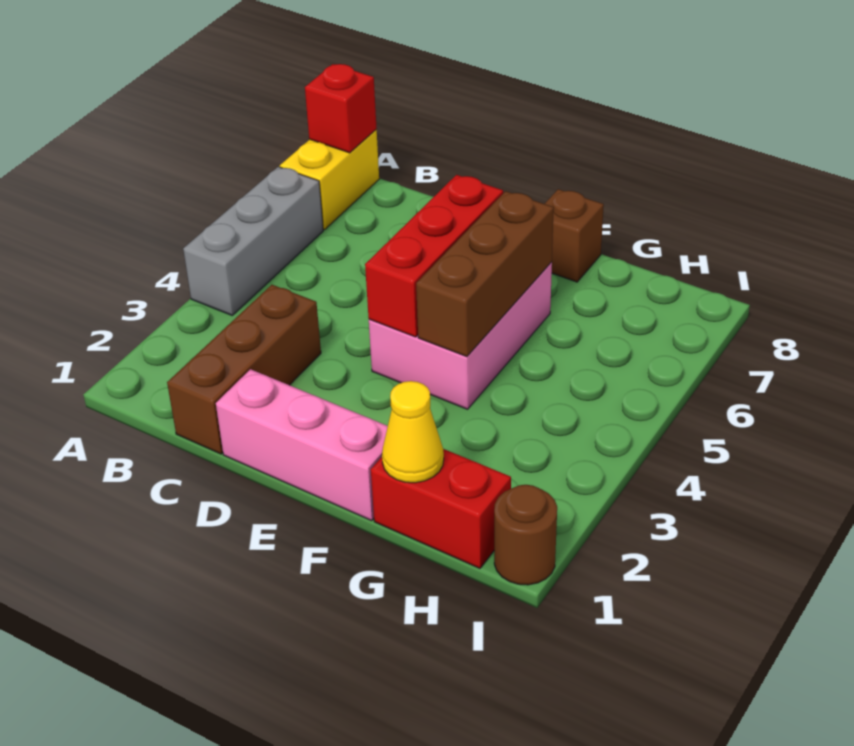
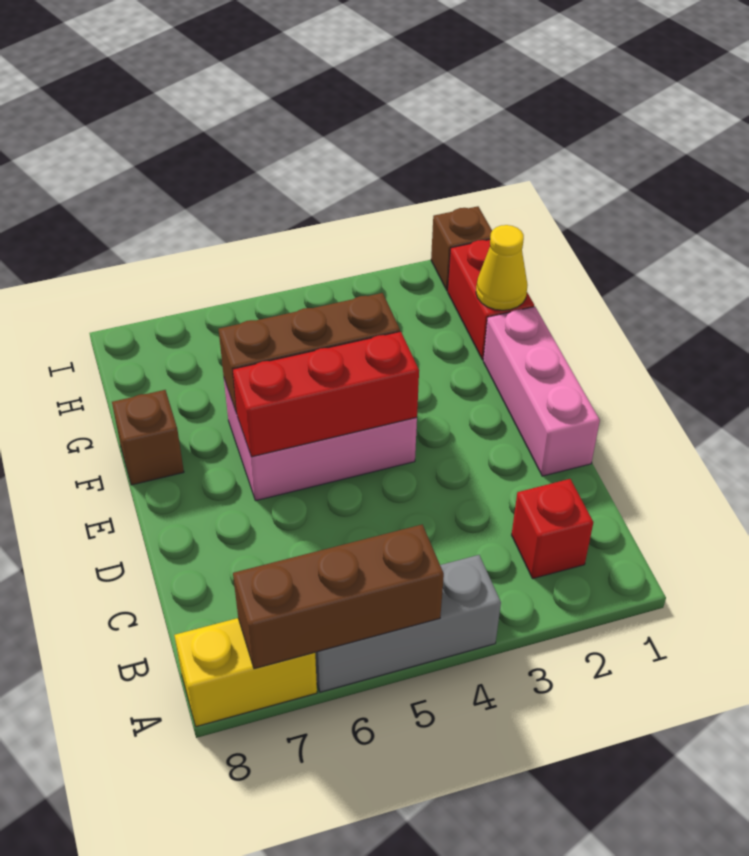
red 1x1 brick [305,64,377,153] -> red 1x1 brick moved to [512,479,593,579]
brown 1x3 brick [167,285,321,454] -> brown 1x3 brick moved to [233,525,444,669]
brown 1x1 round brick [494,485,557,585] -> brown 1x1 brick [431,206,492,291]

